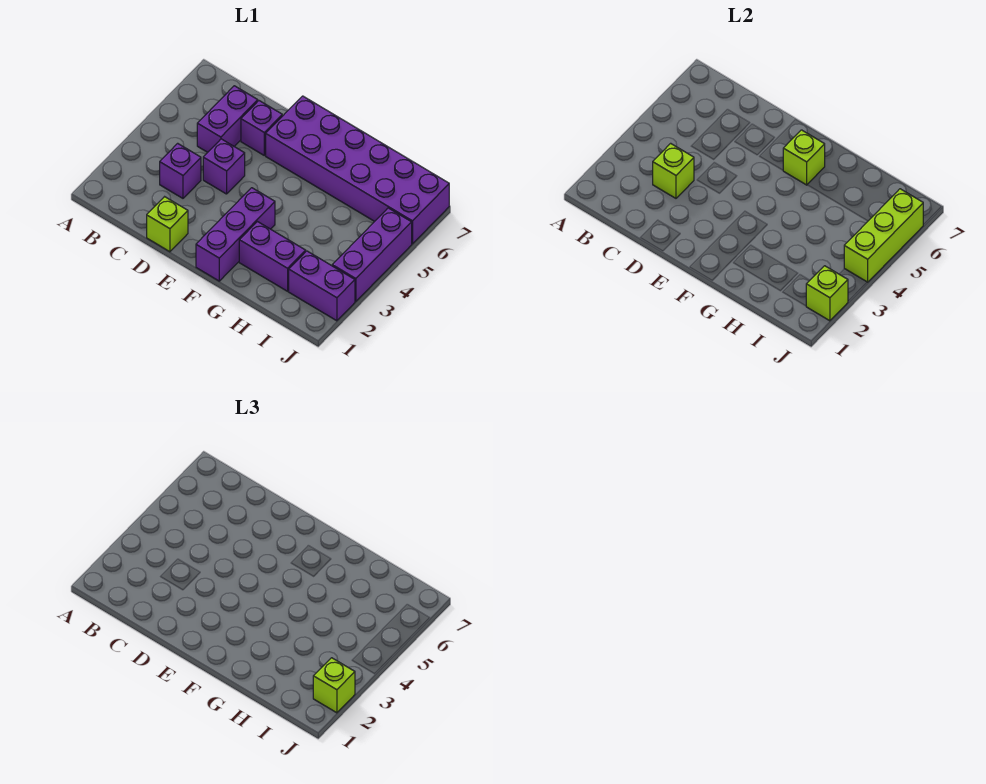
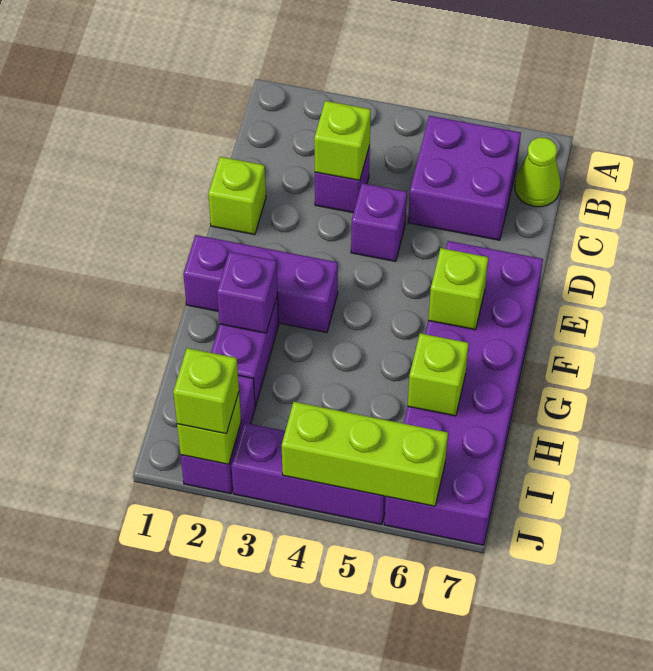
none -> lime 1x1 cone [515,138,561,207]
purple 1x2 brick [197,86,258,152] -> purple 2x2 brick [408,116,521,240]
purple 1x1 brick [241,101,282,155] -> purple 1x1 brick moved to [217,252,278,333]
none -> lime 1x1 brick [408,333,469,416]

